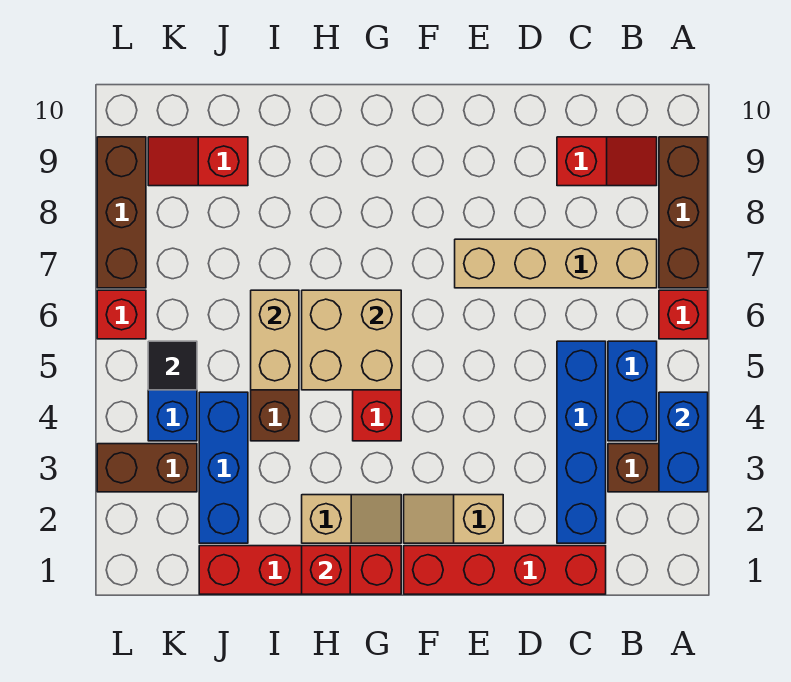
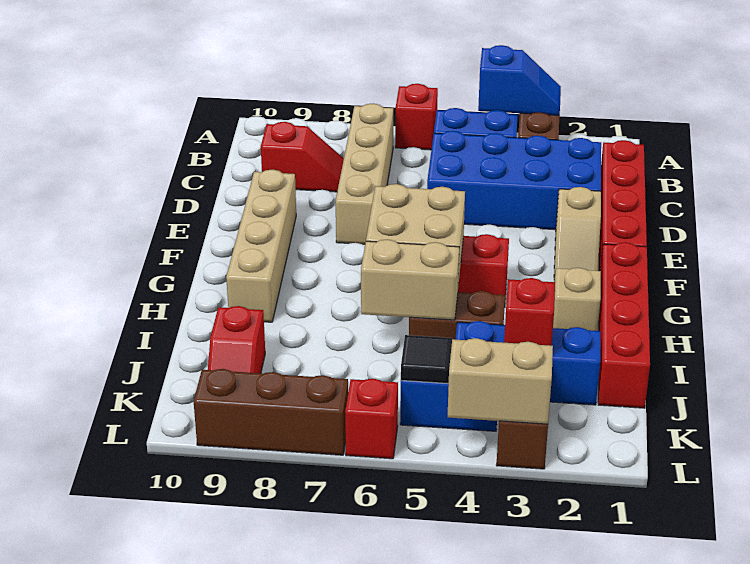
blue 1x2 brick [659,392,708,492] -> blue 1x2 slope [478,45,561,115]
brown 1x3 brick [659,137,708,288] -> none
red 1x2 slope [557,137,657,186] -> red 1x2 slope turned to [261,122,344,192]
blue 1x4 brick [557,341,606,543] -> blue 2x4 brick [427,131,601,230]
none -> tan 1x4 brick [226,170,296,322]
red 1x1 brick [302,546,350,594] -> red 1x1 brick moved to [504,278,555,346]
none -> tan 1x2 brick [448,338,553,424]

